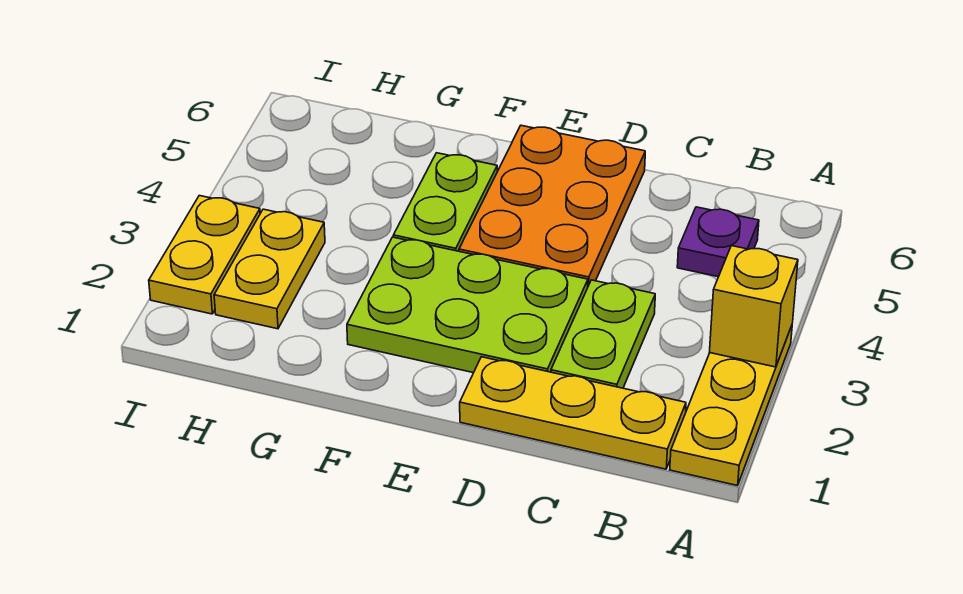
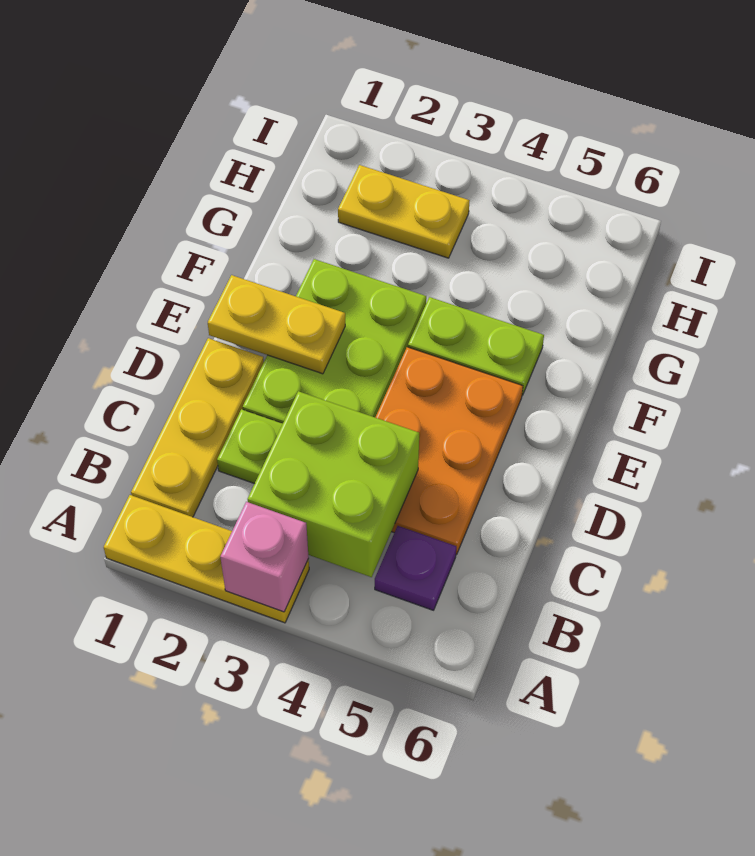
yellow 1x1 brick [709,246,798,367] -> pink 1x1 brick [220,502,309,612]
none -> lime 2x2 brick [248,391,419,577]
orange 2x3 plate [459,125,645,286] -> orange 2x3 plate turned to [375,347,523,554]
yellow 1x2 plate [149,196,260,314] -> yellow 1x2 plate moved to [208,275,345,374]

